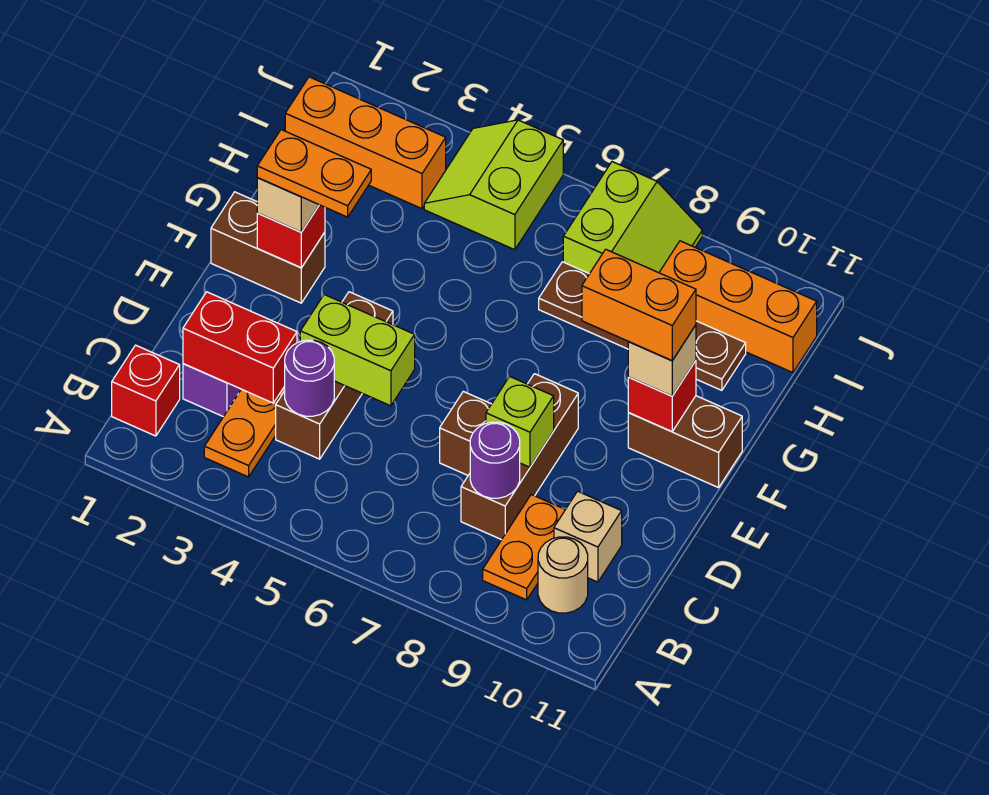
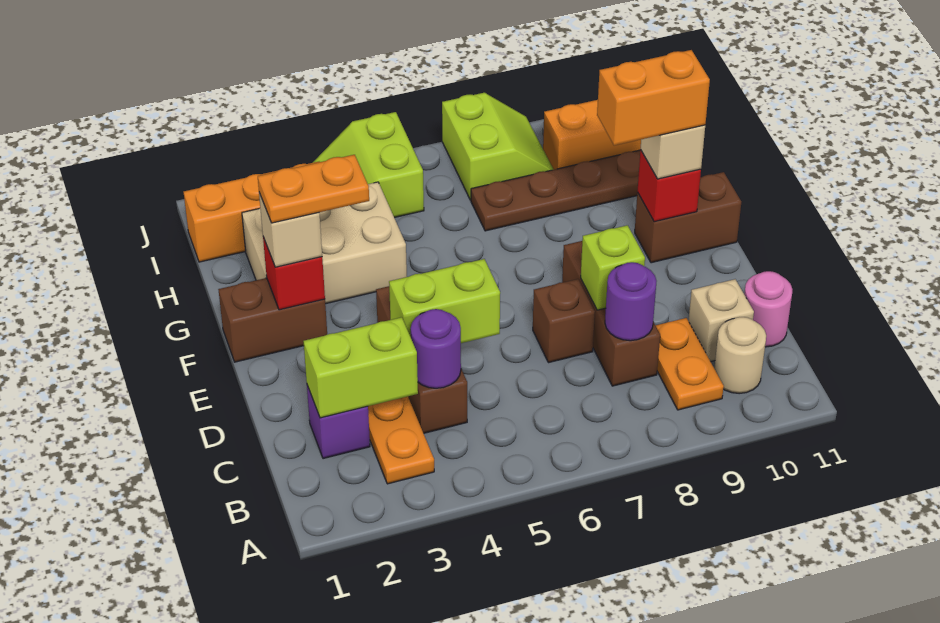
red 1x1 brick [112,345,180,436] -> none
red 1x2 brick [183,292,297,403] -> lime 1x2 brick [304,317,418,418]
none -> pink 1x1 round brick [744,271,792,347]
none -> tan 2x3 brick [242,182,407,304]

